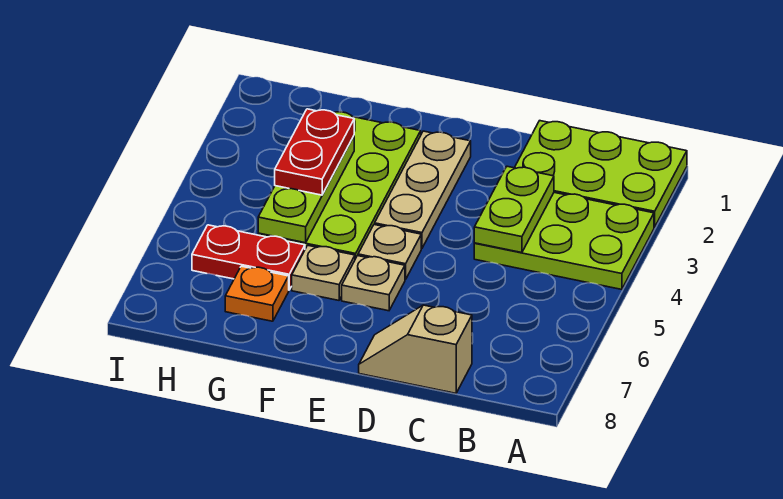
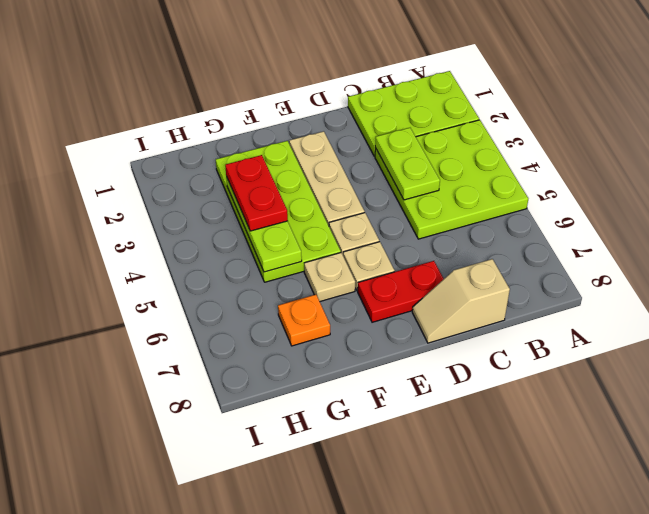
lime 2x3 plate [474,193,654,290] -> lime 3x3 plate [375,120,528,239]
red 1x2 plate [192,225,305,290] -> red 1x2 plate moved to [358,261,444,322]

